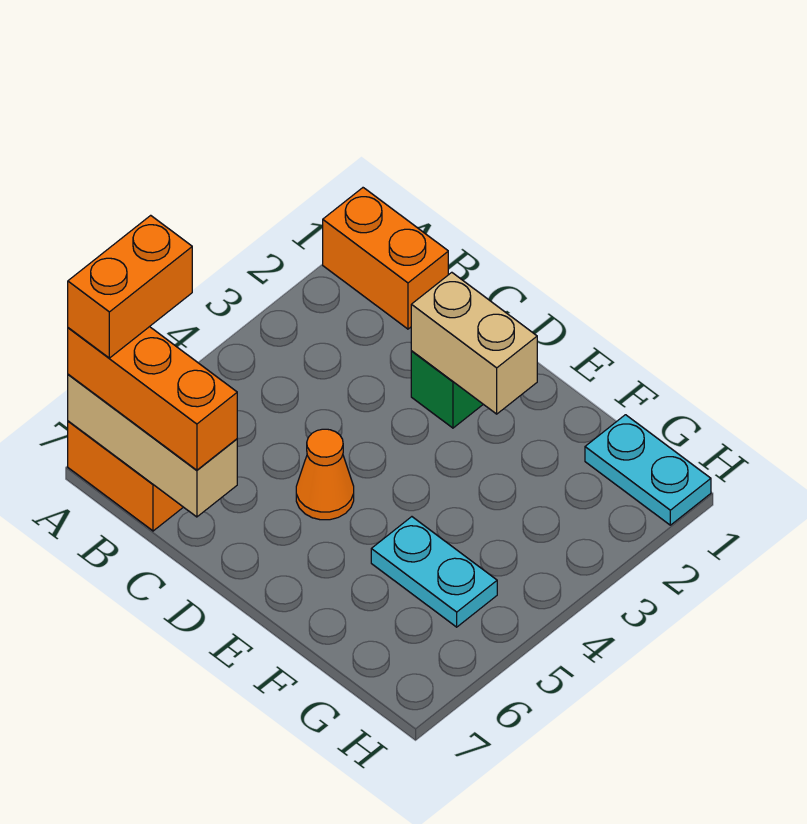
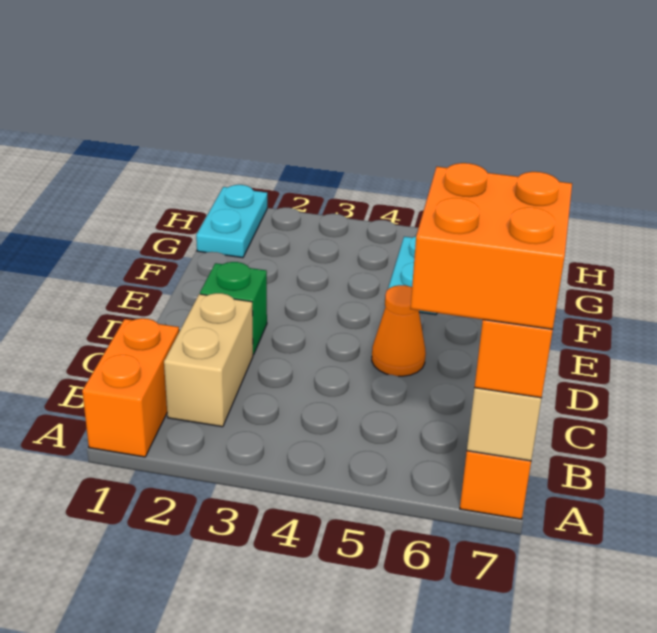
orange 1x2 brick [68,215,192,358] -> orange 2x2 brick [410,163,572,329]
tan 1x2 brick [411,272,537,414] -> tan 1x2 brick moved to [164,293,253,427]

